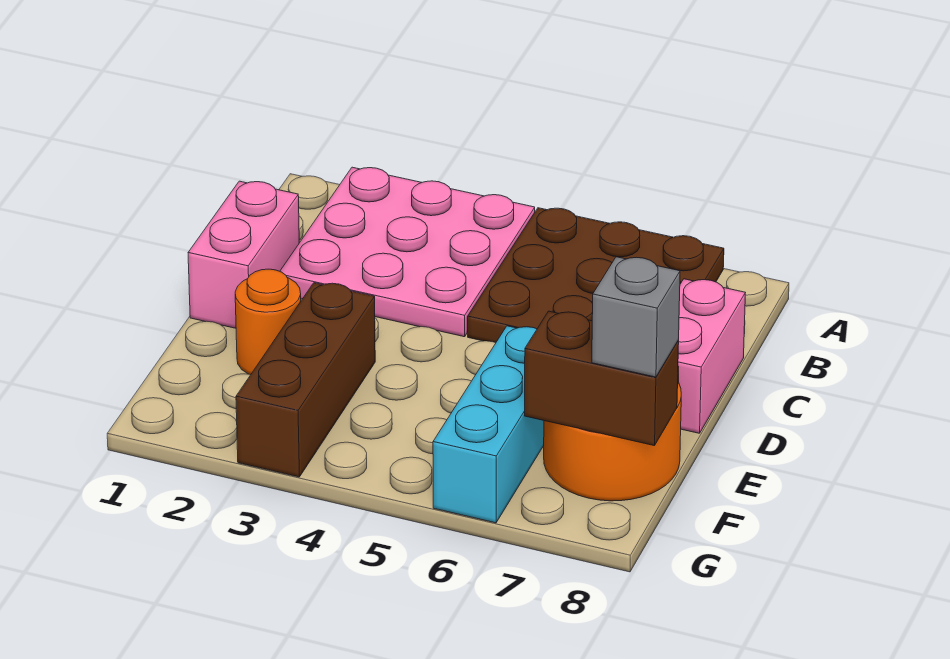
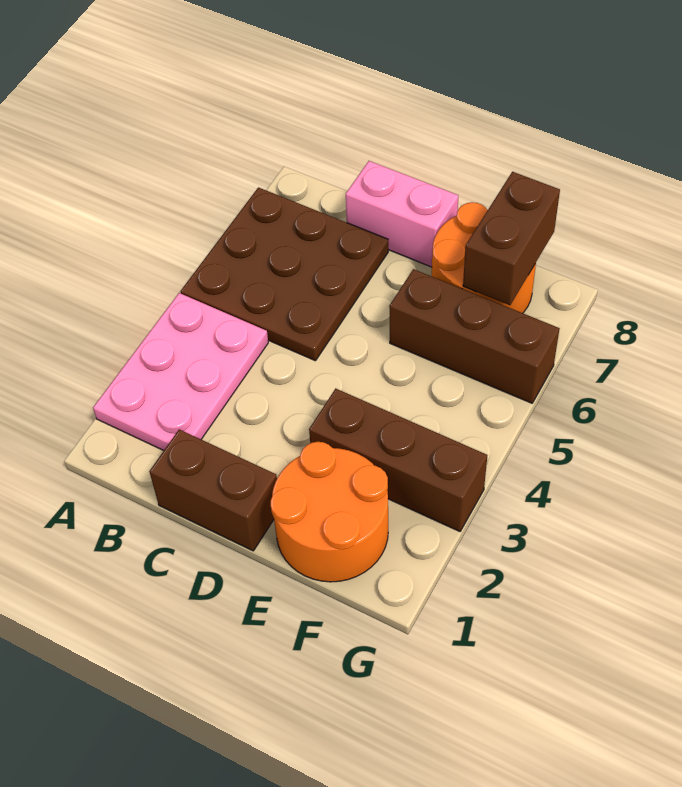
pink 3x3 plate [280,167,535,337] -> pink 2x3 plate [93,293,268,451]
pink 1x2 brick [188,181,299,328] -> brown 1x2 brick [149,429,277,551]
orange 1x1 round brick [235,269,301,375] -> orange 2x2 round brick [271,442,388,582]
cyan 1x3 brick [433,326,544,523] -> brown 1x3 brick [389,269,560,403]
grey 1x1 brick [592,257,680,377] -> none

